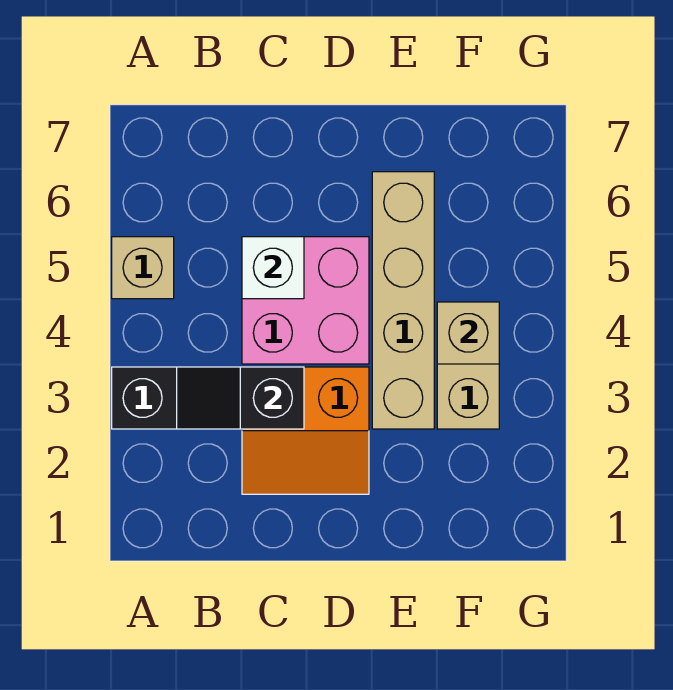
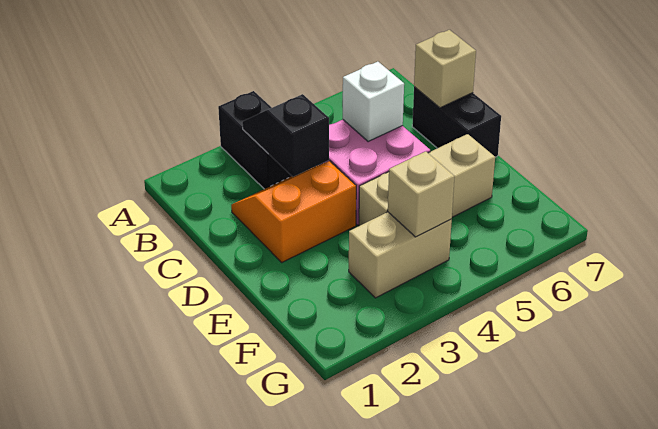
tan 1x1 brick [112,237,174,299] -> tan 1x1 brick moved to [414,30,476,108]
orange 2x2 slope [242,367,369,494] -> orange 2x2 slope turned to [231,161,356,262]
none -> black 1x2 brick [412,87,501,157]
tan 1x4 brick [372,172,434,429] -> tan 1x3 brick [359,134,495,226]

